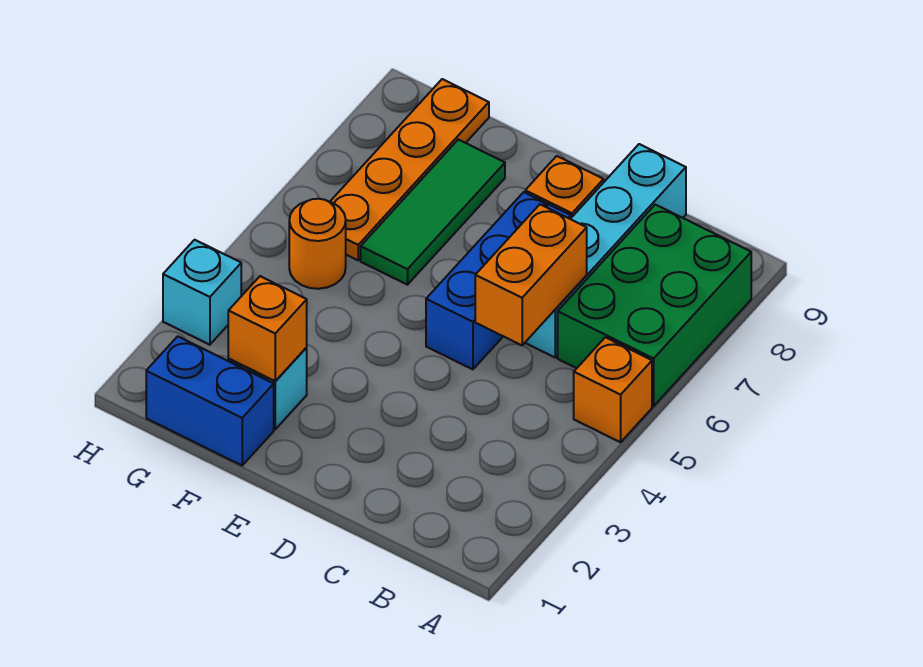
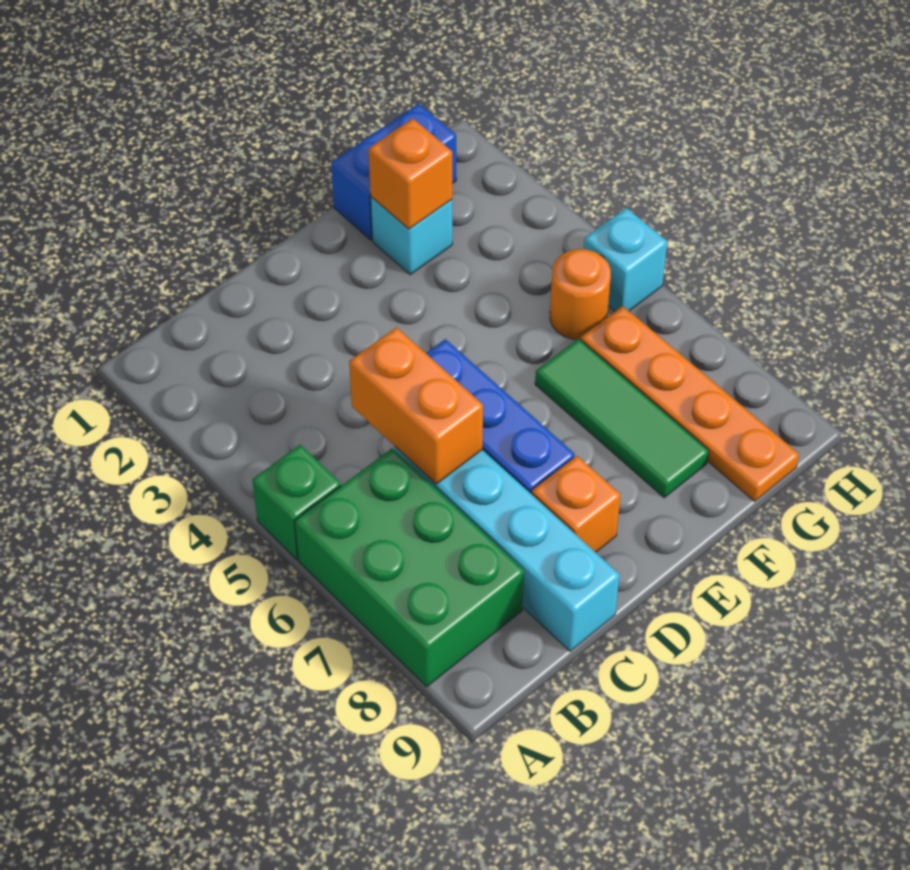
orange 1x1 brick [574,337,652,442] -> green 1x1 brick [252,445,341,559]
cyan 1x1 brick [163,240,241,345] -> cyan 1x1 brick moved to [584,208,667,311]

